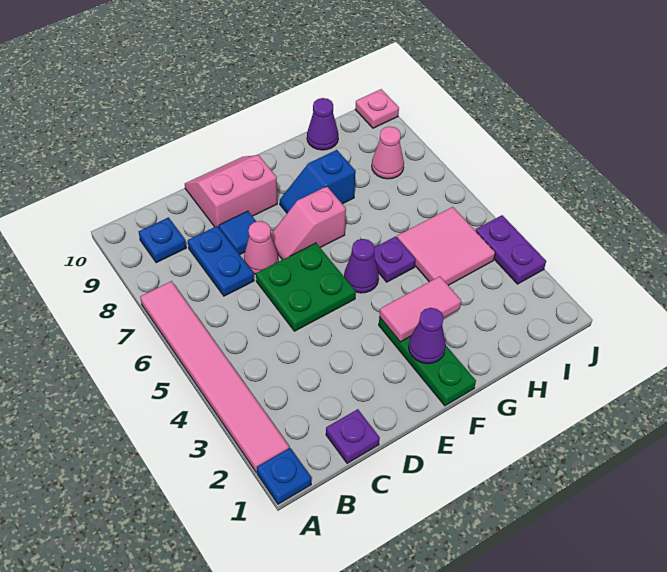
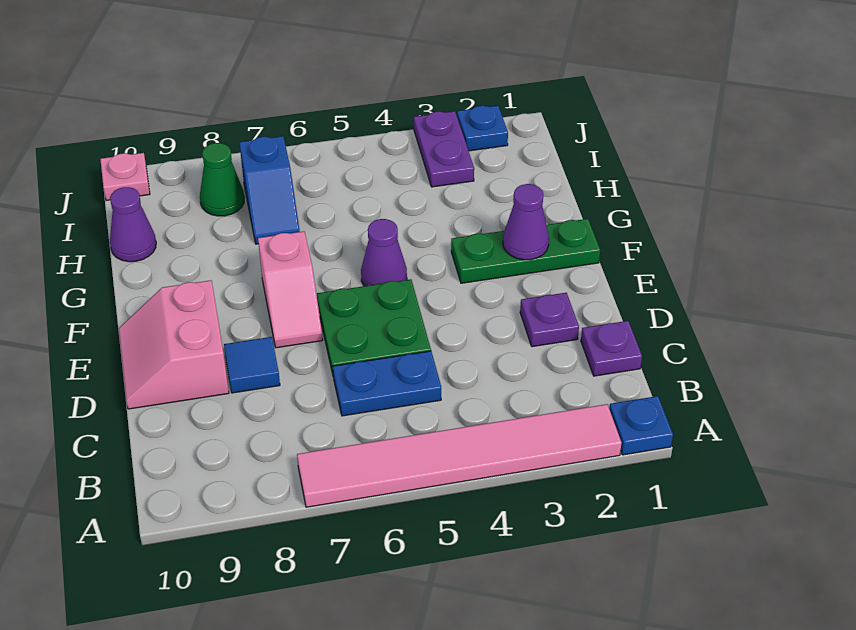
blue 1x1 plate [139,217,186,263] -> blue 1x1 plate moved to [457,106,508,151]
blue 1x2 plate [188,226,254,296] -> blue 1x2 plate moved to [333,351,441,416]
pink 1x1 cone [244,221,278,274] -> none
pink 1x2 tile [379,276,461,342] -> none
blue 1x2 slope [280,150,356,213] -> blue 1x2 slope moved to [239,136,300,244]
purple 1x1 plate [374,236,416,282] -> purple 1x1 plate moved to [520,293,579,347]
pink 2x2 tile [397,207,495,285] -> none
pink 1x1 cone [372,126,404,179] -> green 1x1 cone [200,143,244,216]
purple 1x2 plate [475,215,546,284] -> purple 1x2 plate turned to [414,111,474,187]

